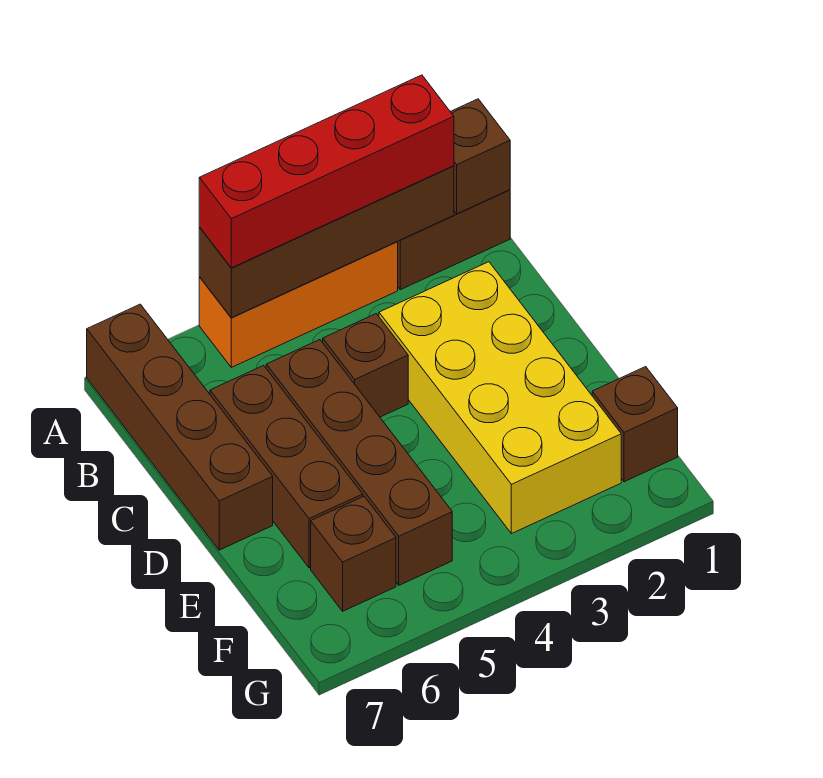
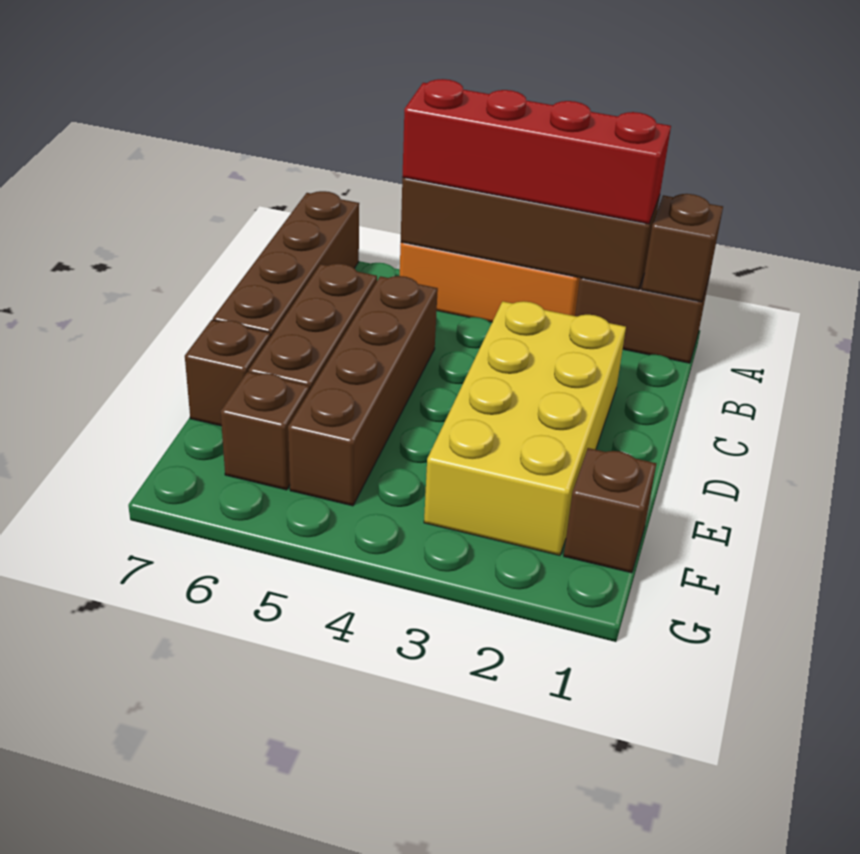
brown 1x1 brick [323,314,408,417] -> brown 1x1 brick moved to [185,320,271,426]

